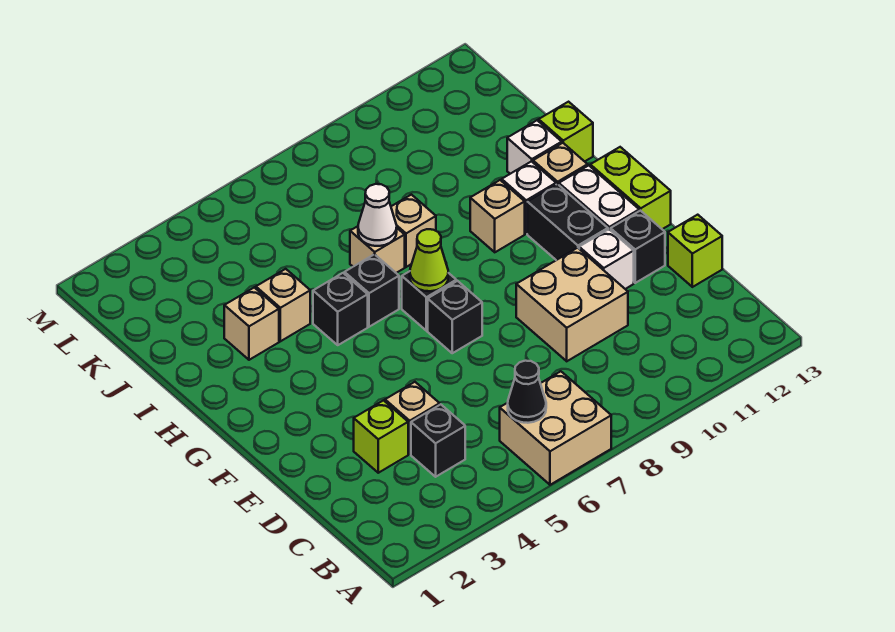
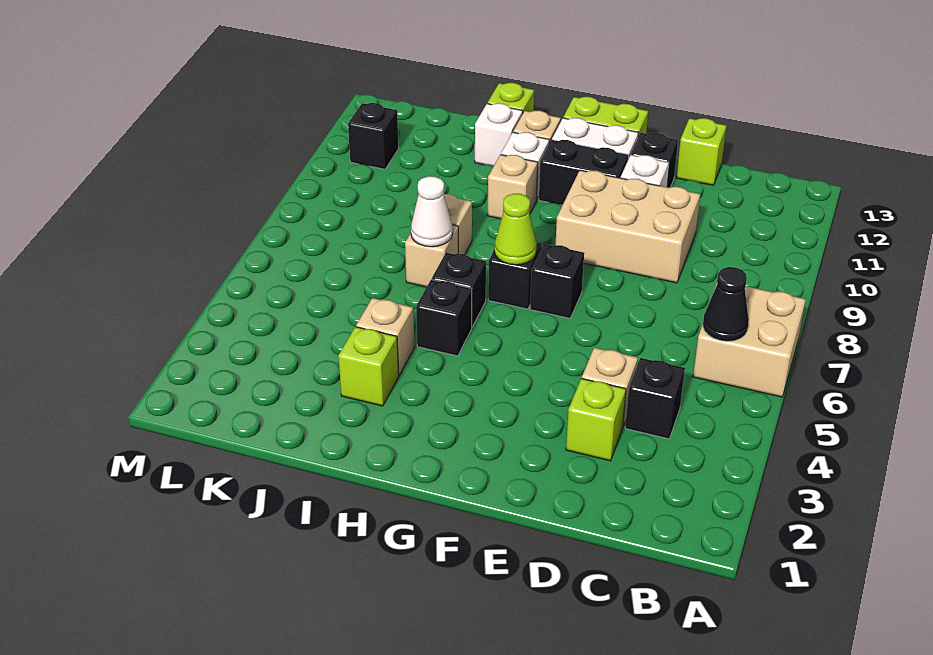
tan 2x2 brick [516,248,628,361] -> tan 2x3 brick [555,170,700,283]
tan 1x1 brick [224,287,279,360] -> lime 1x1 brick [338,327,399,406]
none -> black 1x1 brick [348,103,399,169]

